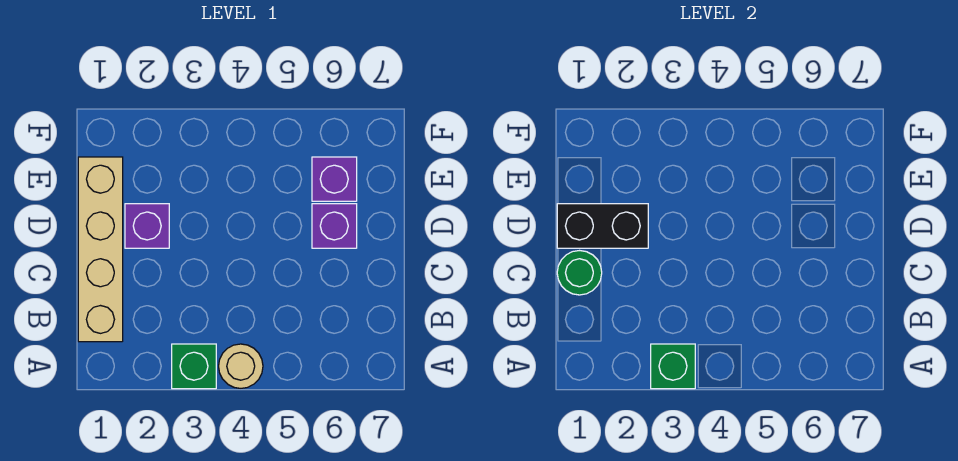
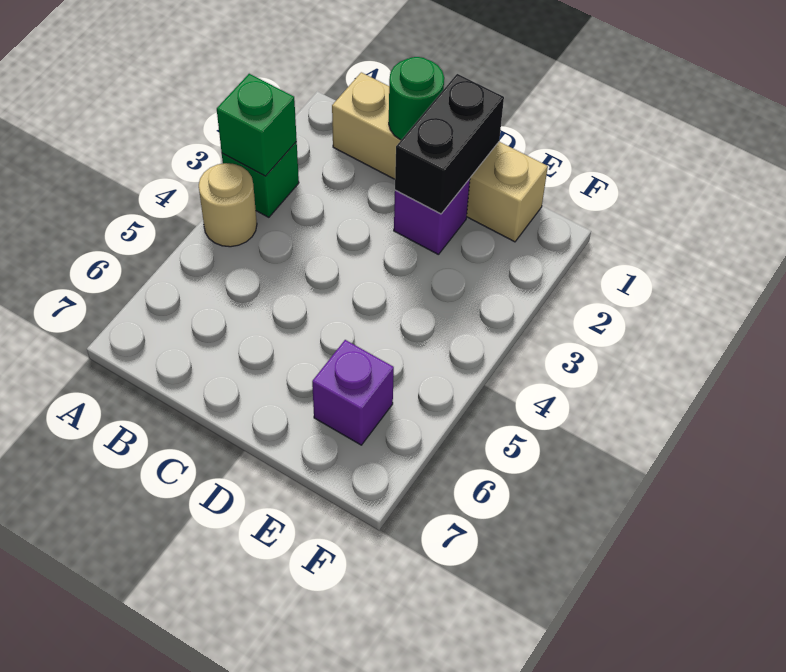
purple 1x1 brick [312,204,357,248] -> none

